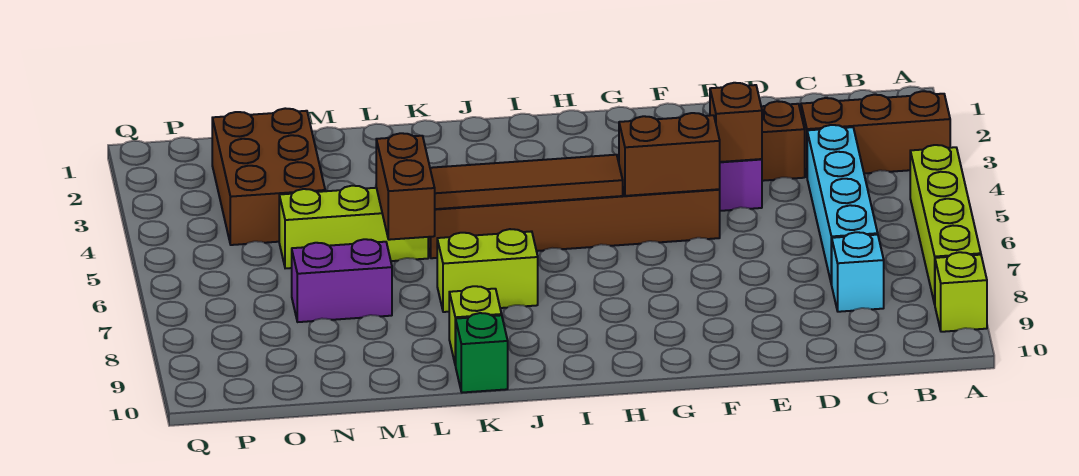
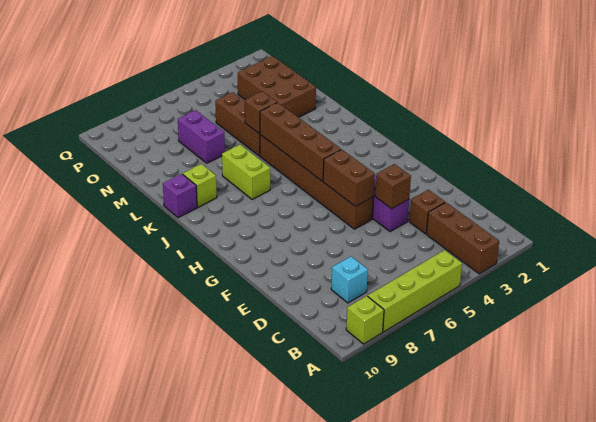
cyan 1x4 brick [807,125,878,285] -> none
brown 1x4 tile [430,155,623,209] -> brown 1x4 brick [260,103,341,181]
green 1x1 brick [456,313,508,393] -> purple 1x1 brick [163,174,197,218]
lime 1x3 brick [279,186,428,268] -> brown 1x3 brick [215,92,260,156]
brown 1x2 brick [376,133,435,240] -> brown 1x1 brick [245,91,277,134]
brown 2x3 brick [212,108,325,245] -> brown 2x3 brick turned to [238,56,316,118]

